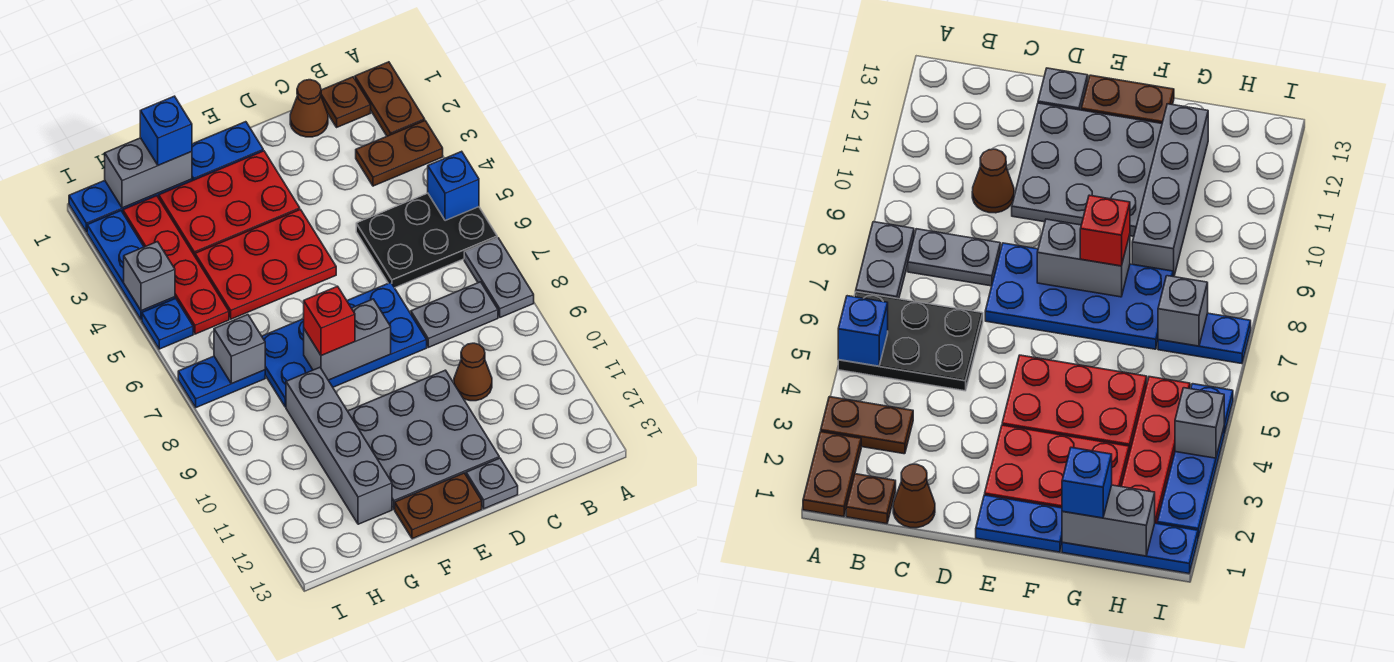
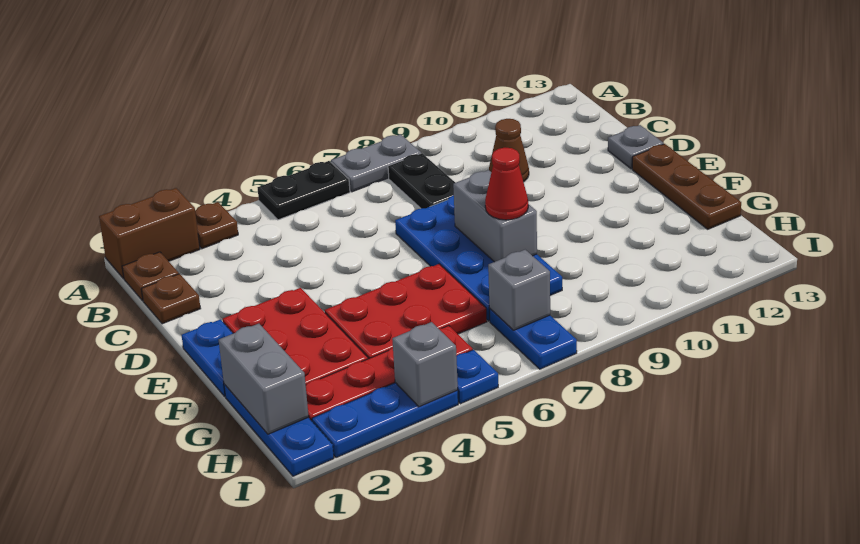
brown 1x2 plate [355,62,425,136] -> brown 1x2 brick [99,188,200,278]
brown 1x2 plate [356,121,443,186] -> brown 1x1 plate [195,202,238,249]
black 2x3 plate [356,193,497,288] -> black 1x2 plate [258,161,350,220]
blue 1x1 brick [428,151,479,221] -> none
grey 1x2 plate [411,282,498,347] -> black 1x2 plate [388,153,455,208]
brown 1x1 cone [290,80,328,137] -> brown 1x1 plate [141,274,201,324]
grey 3x3 plate [348,370,499,509] -> none
red 2x3 plate [195,210,336,319] -> red 2x3 plate turned to [325,264,487,359]
brown 1x2 plate [395,473,482,539] -> brown 1x3 plate [632,144,741,229]
red 1x1 brick [304,286,355,356] -> red 1x1 cone [485,148,528,220]
blue 1x1 brick [140,96,192,165] -> none
grey 1x4 brick [286,367,392,524] -> none

